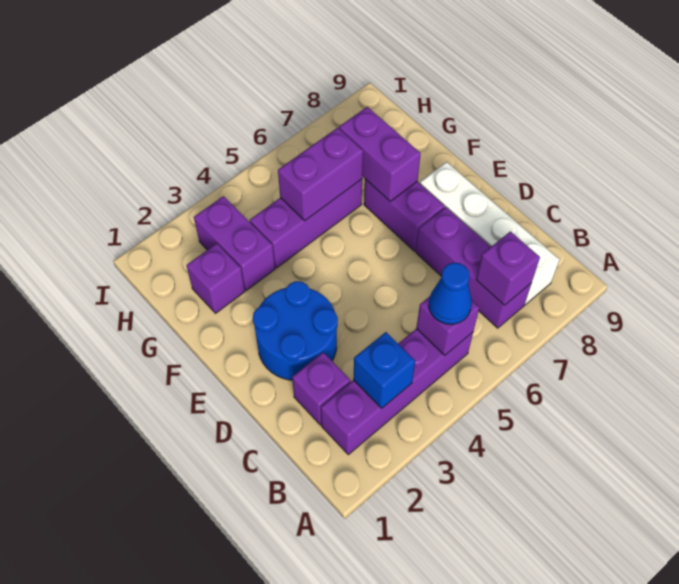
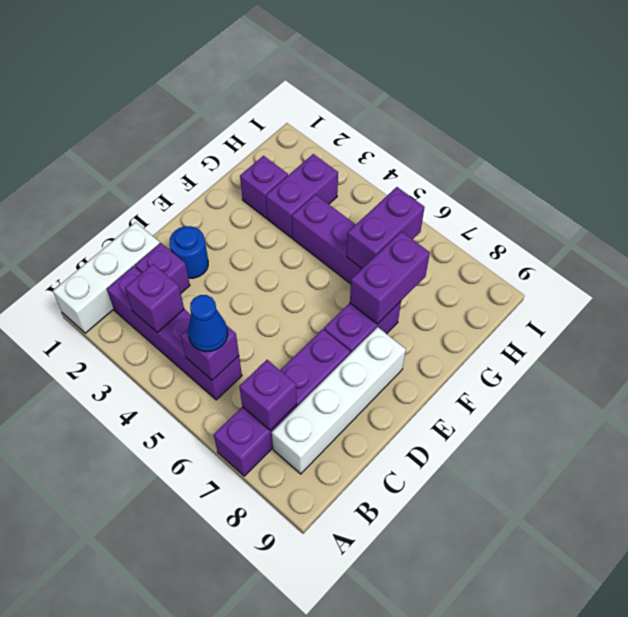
none -> white 1x3 brick [53,222,160,333]
blue 1x1 brick [353,332,415,408] -> purple 1x1 brick [125,264,184,332]
purple 1x3 brick [416,207,531,328] -> purple 1x4 brick [214,329,350,476]
blue 2x2 round brick [253,281,338,380] -> blue 1x1 round brick [170,226,208,278]
purple 1x2 brick [278,128,363,221] -> purple 1x2 brick turned to [347,187,425,268]

